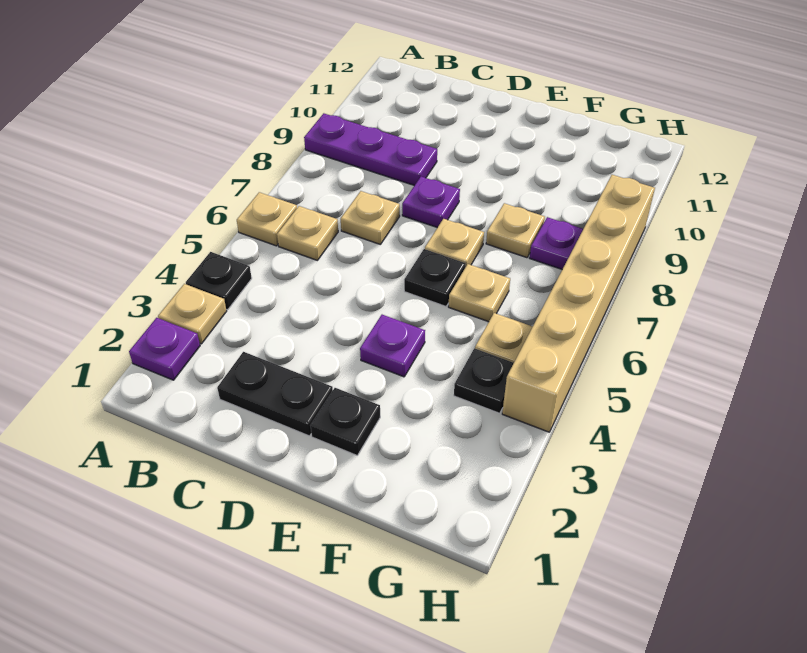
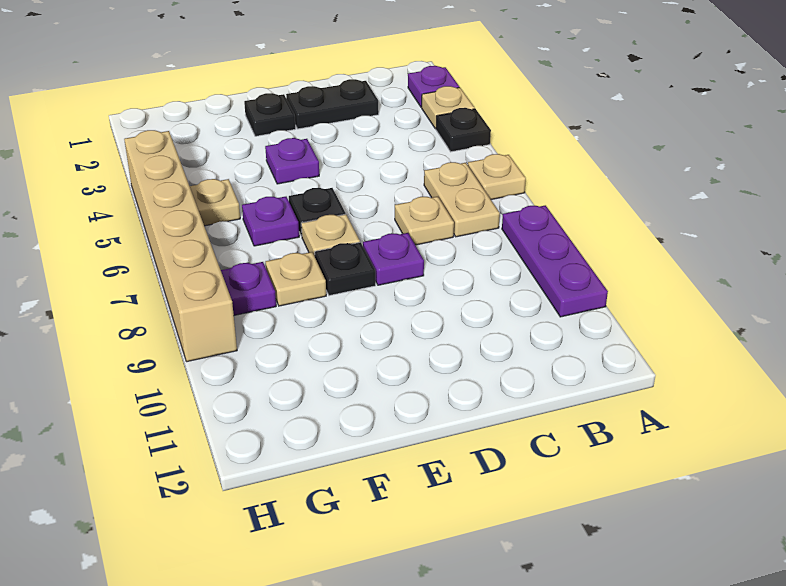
purple 1x3 plate [304,113,437,185] -> purple 1x3 plate turned to [502,205,608,317]
tan 1x1 plate [277,206,338,260] -> tan 1x2 plate [424,162,500,237]
tan 1x1 plate [448,264,510,322] -> purple 1x1 plate [242,197,299,246]
black 1x1 plate [454,348,514,413] -> black 1x1 plate moved to [315,242,376,296]

